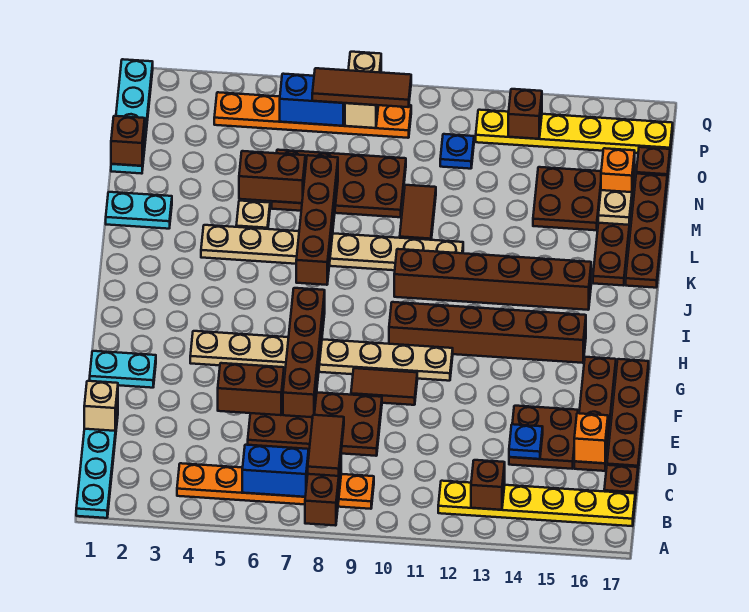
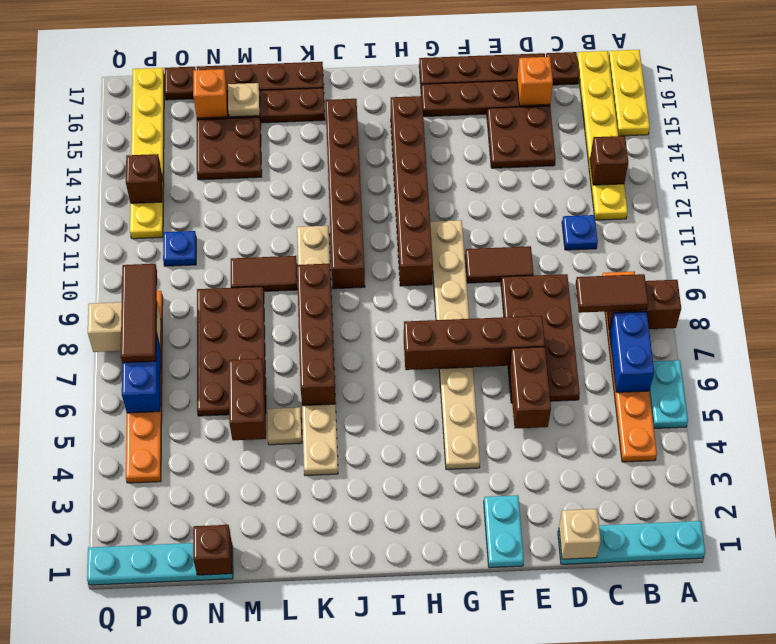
none -> yellow 1x3 plate [609,50,650,136]
blue 1x1 plate [509,424,543,459] -> blue 1x1 plate moved to [562,215,598,250]
brown 1x2 tile [351,368,417,405] -> brown 1x2 tile turned to [465,246,534,283]
brown 1x4 brick [296,155,338,285] -> brown 1x4 brick turned to [297,264,335,406]
cyan 1x2 plate [106,192,172,229] -> cyan 1x2 plate moved to [649,360,688,428]

